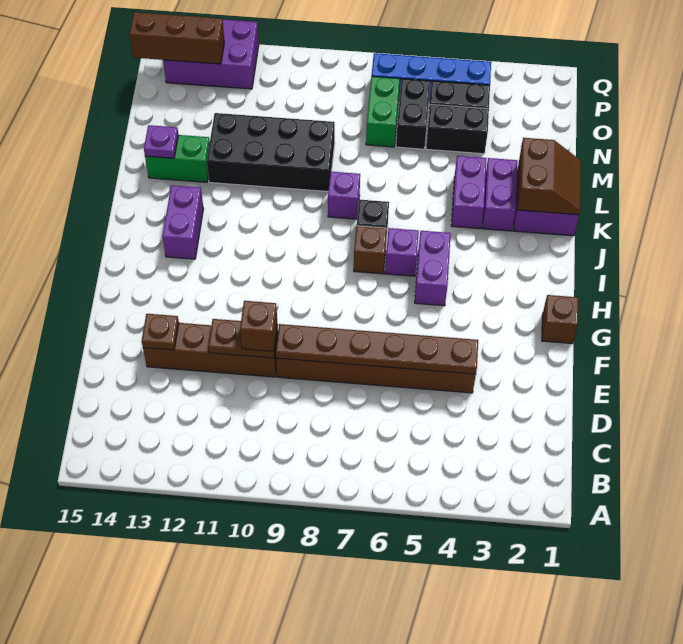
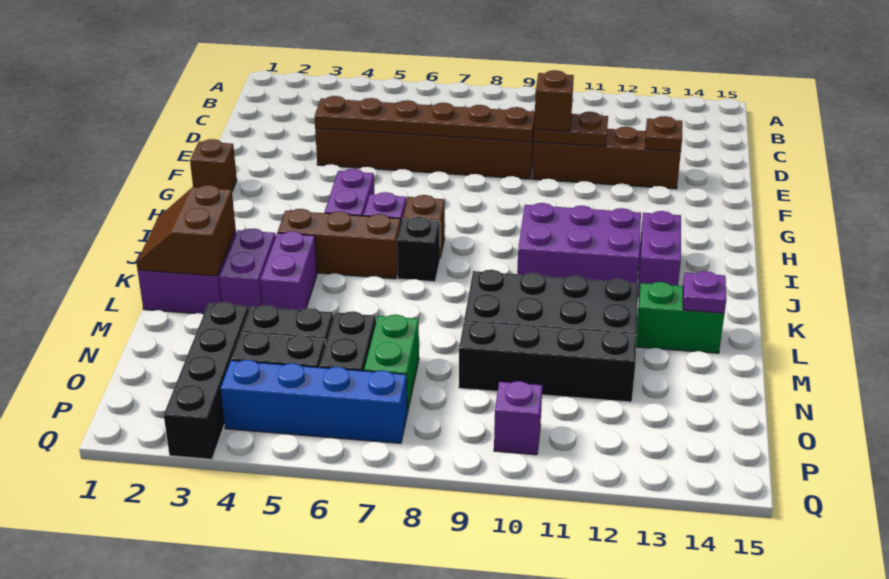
purple 1x1 brick [328,172,360,219] -> purple 1x1 brick moved to [494,381,542,455]
none -> black 1x4 brick [164,302,249,459]
none -> black 1x4 brick [459,321,637,402]
purple 2x3 brick [163,19,259,89] -> purple 2x3 brick moved to [517,203,641,283]
brown 1x3 brick [129,12,224,64] -> brown 1x3 brick moved to [278,209,401,279]

